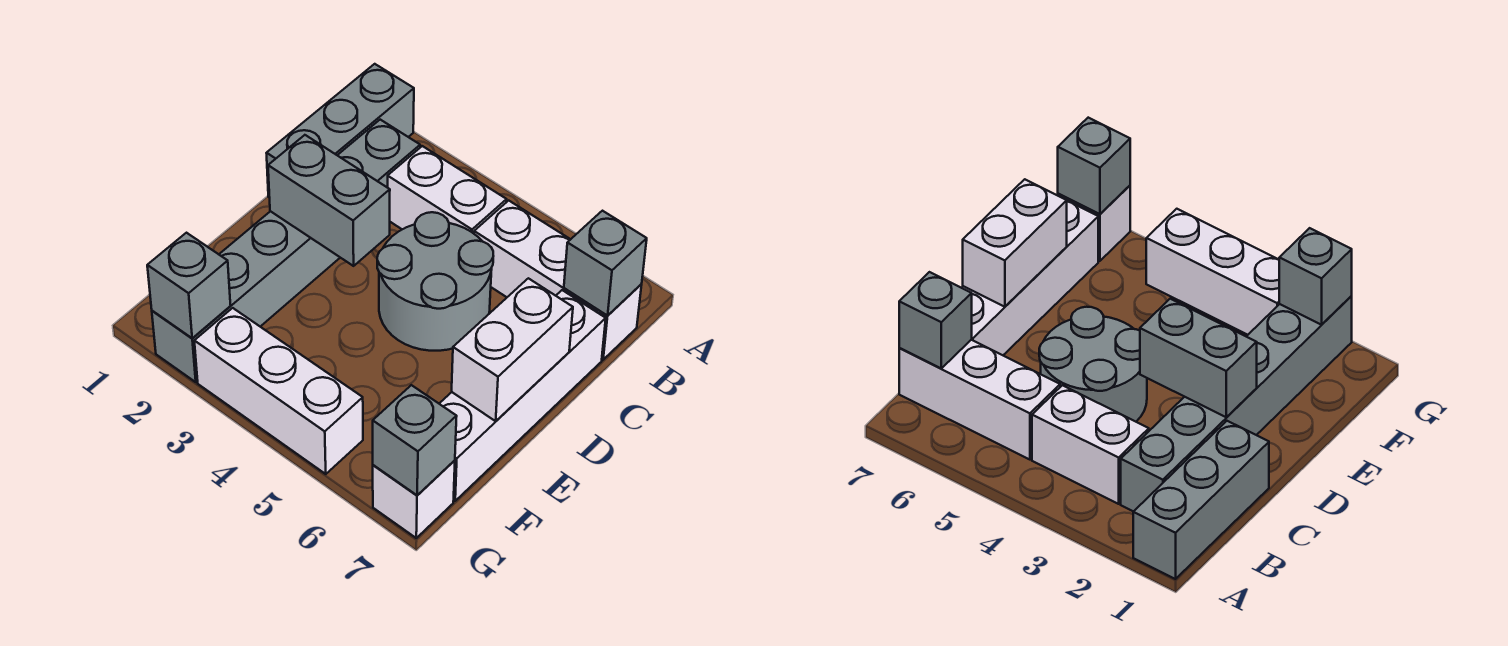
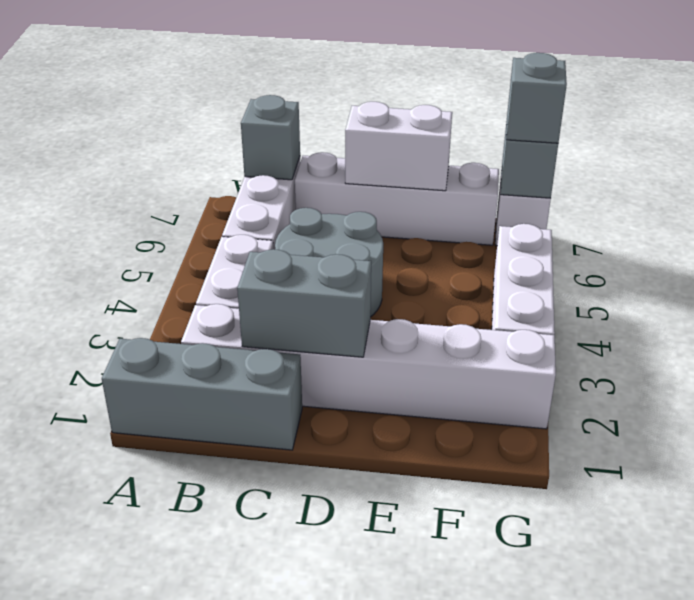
grey 1x6 brick [152,120,420,382] -> white 1x6 brick [181,304,556,429]
grey 1x2 brick [268,135,390,266] -> grey 1x2 brick turned to [237,249,371,357]
grey 1x1 brick [147,233,231,338] -> grey 1x1 brick moved to [506,53,567,143]

